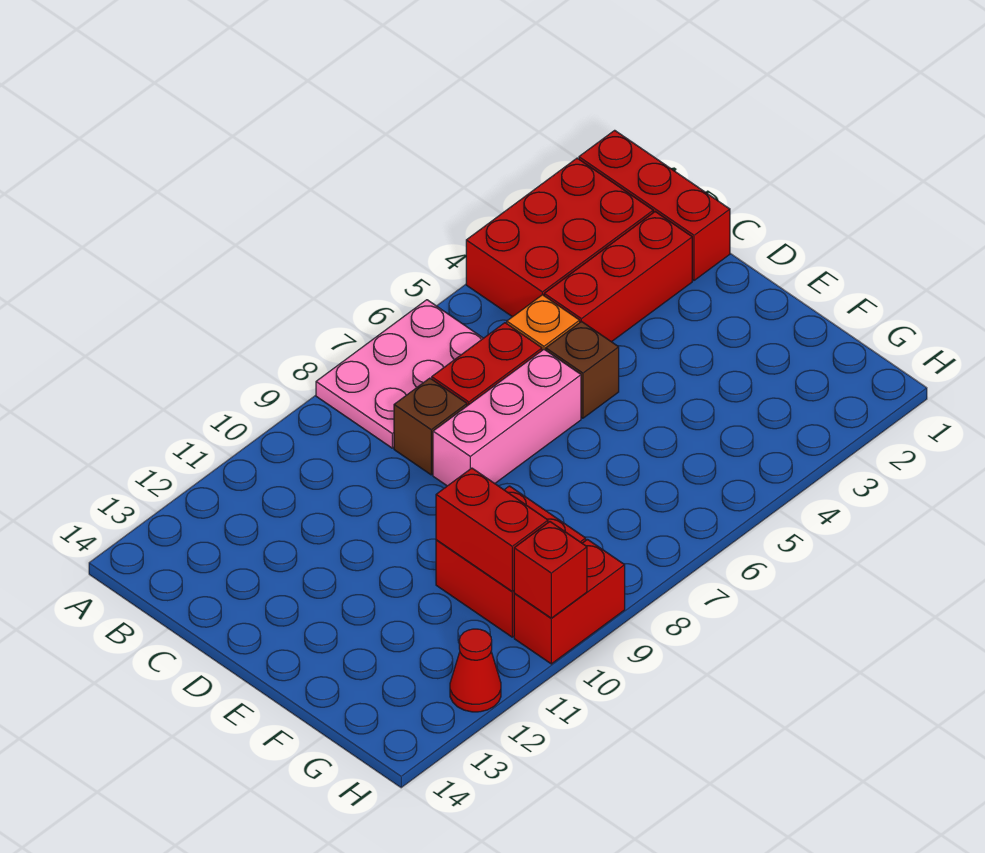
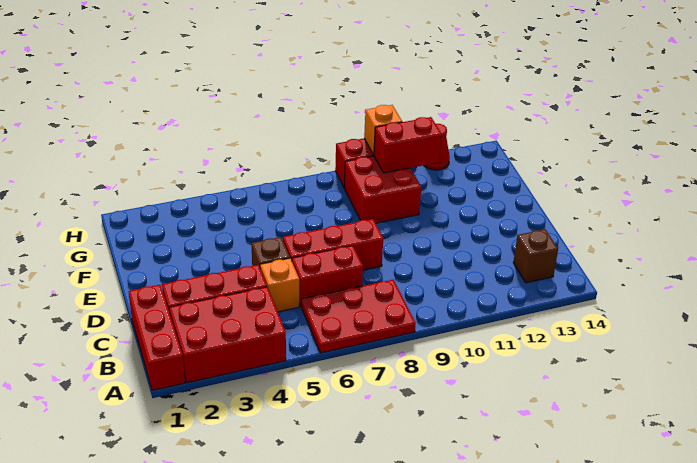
pink 2x3 plate [316,300,483,448] -> red 2x3 plate [301,280,416,353]
brown 1x1 brick [394,378,467,475] -> brown 1x1 brick moved to [513,229,558,283]
pink 1x3 brick [433,350,581,486] -> red 1x3 brick [283,219,383,270]
red 1x2 brick [436,468,548,591] -> red 1x2 brick turned to [374,117,442,173]
red 1x1 brick [514,522,587,618] -> orange 1x1 brick [364,105,402,155]

